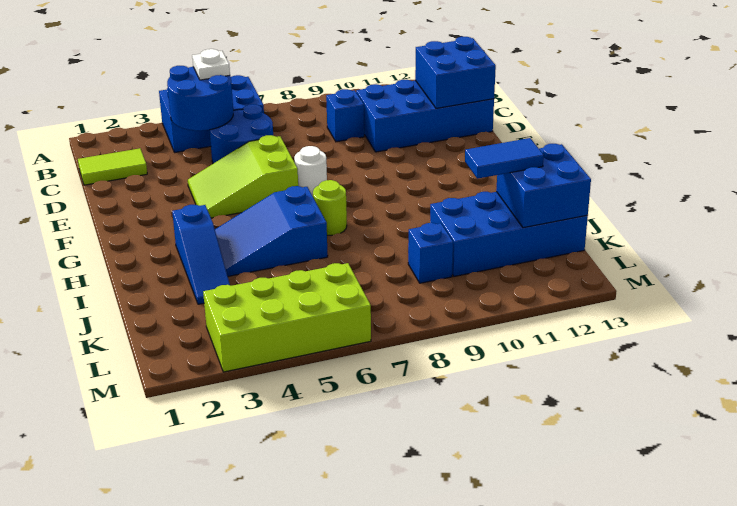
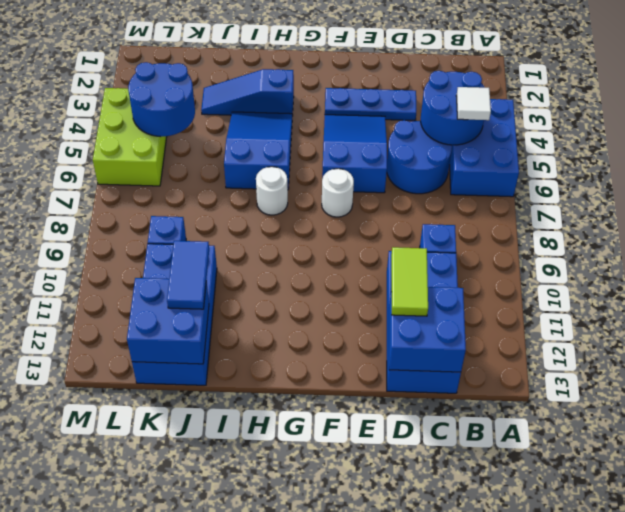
white 1x1 plate [192,49,230,80] -> white 1x1 tile [456,87,491,120]
lime 1x2 tile [78,148,147,185] -> lime 1x2 tile moved to [391,247,428,316]
none -> blue 1x3 plate [325,88,416,121]
lime 2x3 slope [188,135,298,218] -> blue 2x3 slope [322,115,387,193]
lime 1x1 round brick [313,180,347,235] -> white 1x1 round brick [256,167,288,215]
none -> blue 2x2 round brick [128,62,195,137]
lime 2x4 brick [203,263,371,372] -> lime 2x3 brick [93,88,167,186]

